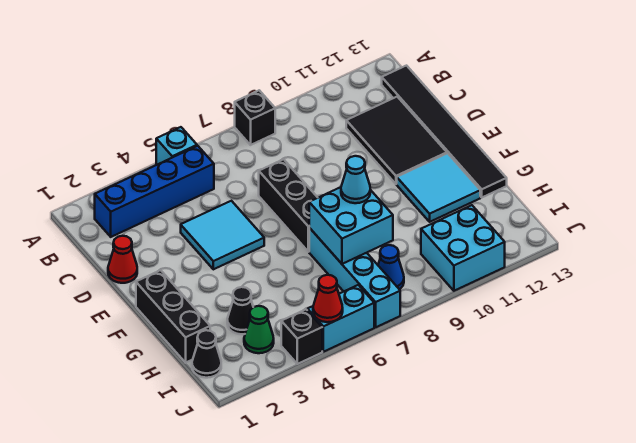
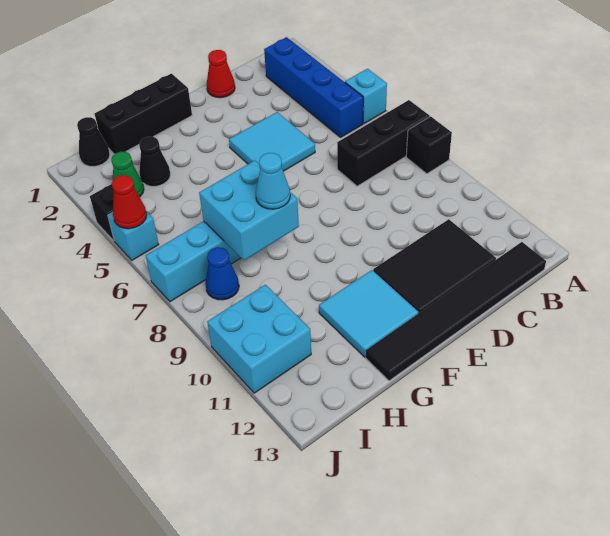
black 1x3 brick [259,159,318,252] -> black 1x3 brick moved to [337,100,430,186]
cyan 1x2 brick [307,285,374,352] -> cyan 1x1 brick [108,211,159,260]

